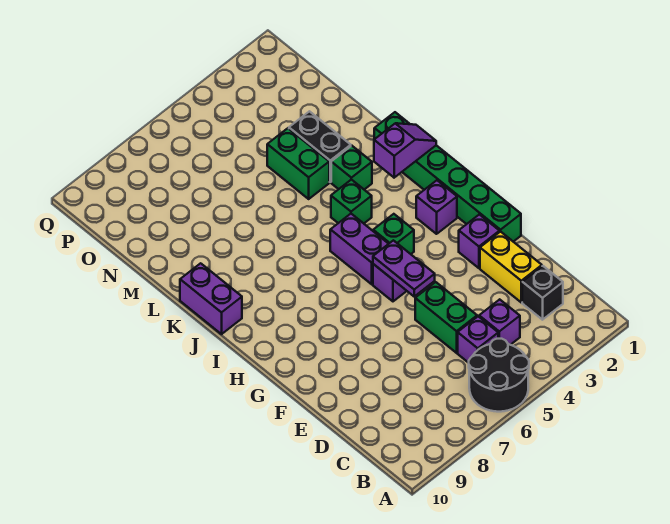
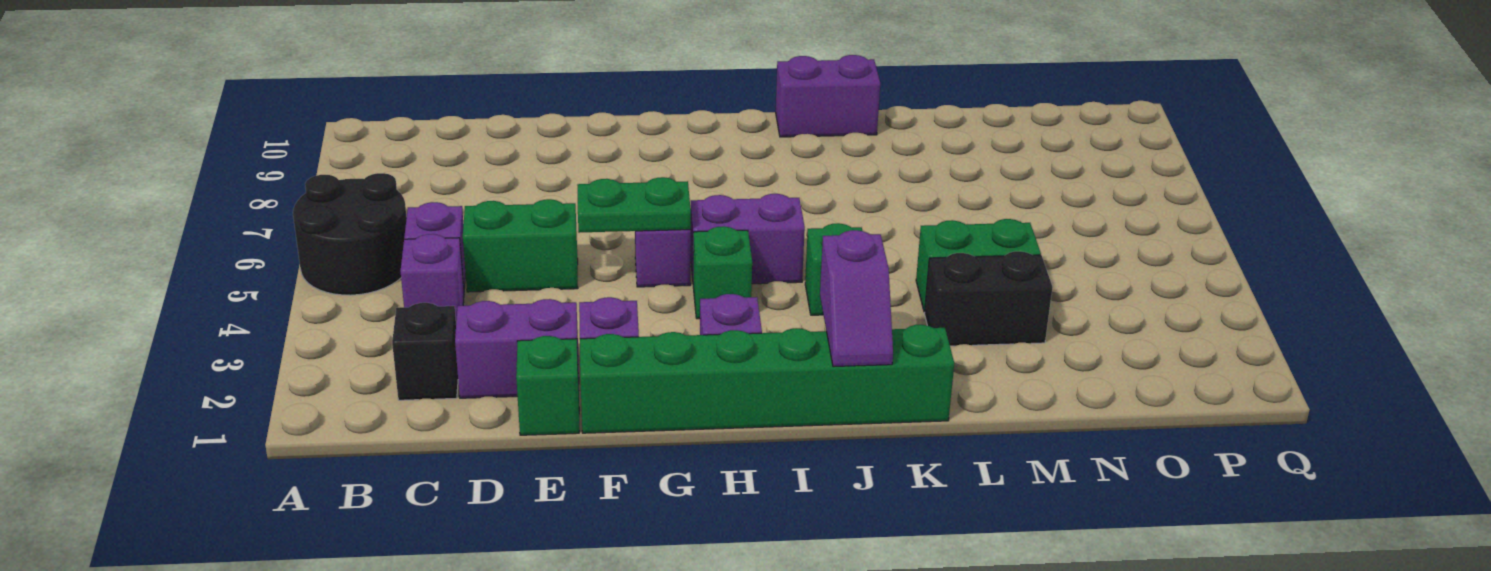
yellow 1x2 brick [480,231,542,302] -> purple 1x2 brick [455,299,579,398]
purple 1x2 plate [373,240,435,296] -> green 1x2 plate [577,177,691,233]
green 1x1 brick [331,146,372,190] -> green 1x1 brick moved to [516,336,579,435]

